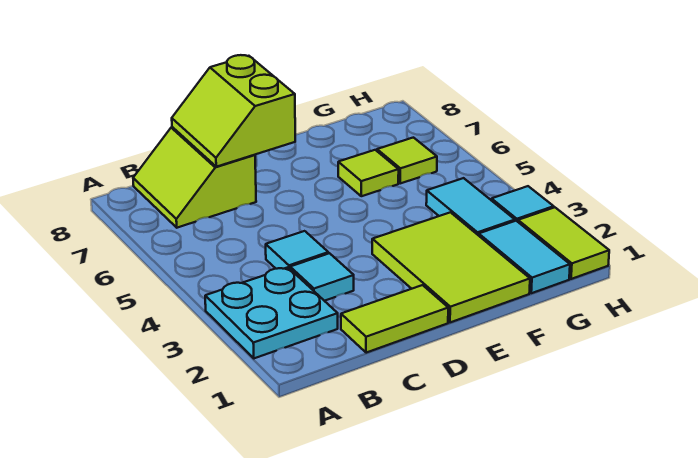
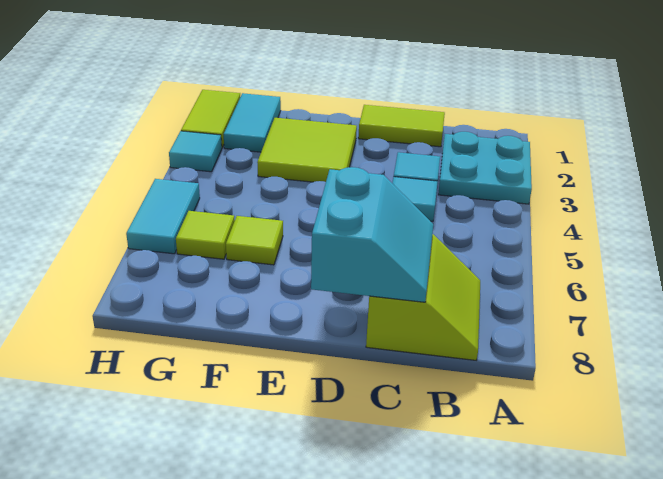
lime 2x2 slope [172,55,295,167] -> cyan 2x2 slope [311,167,433,302]
lime 2x3 tile [372,212,530,322] -> lime 2x2 tile [257,118,357,182]
cyan 1x2 tile [426,178,515,235] -> cyan 1x2 tile moved to [126,179,200,254]

